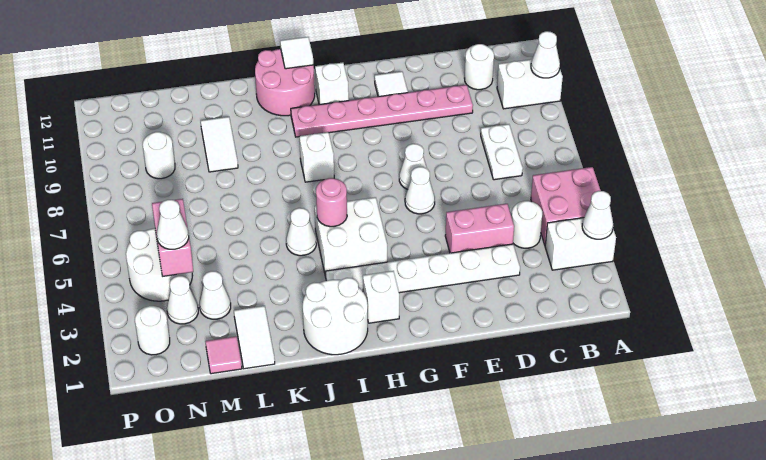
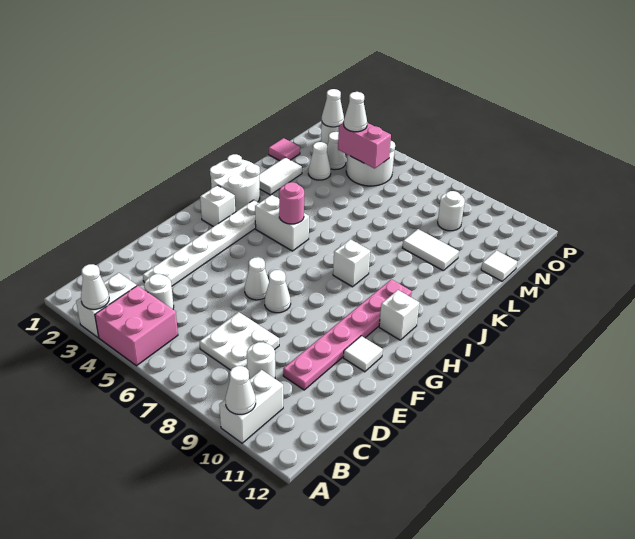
white 1x2 plate [481,124,523,180] -> white 2x2 plate [199,312,279,370]
white 1x1 round brick [465,44,494,90] -> white 1x1 round brick moved to [247,342,275,379]
pink 1x2 brick [445,204,514,253] -> none
white 2x2 brick [315,197,387,277] -> white 1x2 brick [255,195,309,251]
pink 2x2 round brick [255,49,315,116] -> none
white 1x1 tile [280,37,313,69] -> white 1x1 tile moved to [481,250,517,281]
white 1x1 cone [286,208,316,256] -> white 1x1 cone moved to [322,89,344,127]
white 1x2 tile [234,306,275,369] -> white 1x2 tile turned to [259,158,302,195]

